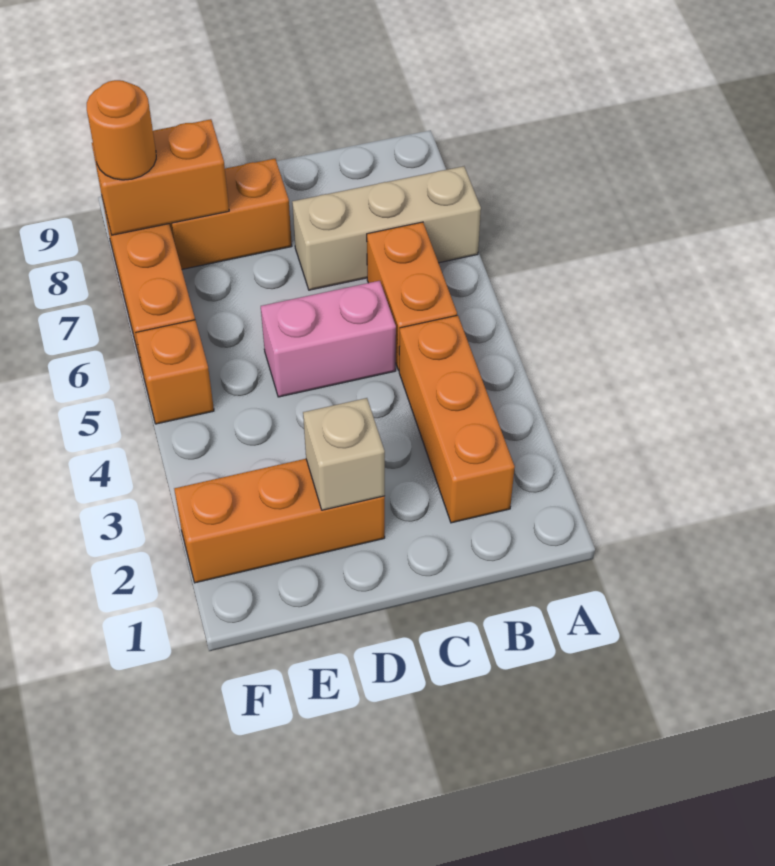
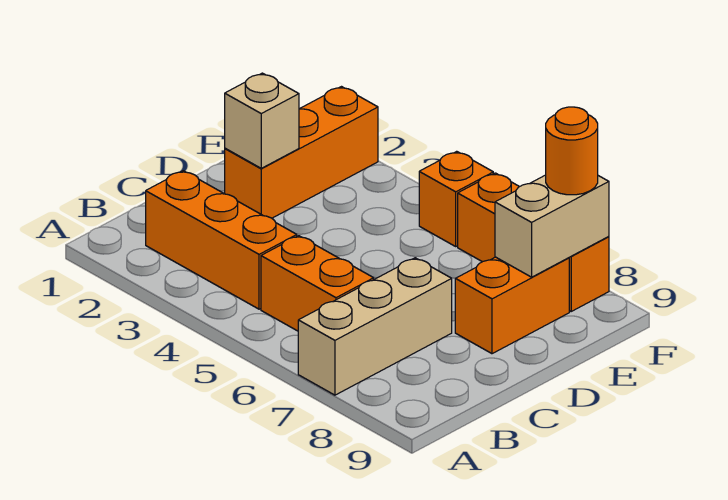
pink 1x2 brick [261,281,396,397] -> none
orange 1x2 brick [92,119,229,235] -> tan 1x2 brick [495,175,609,277]

